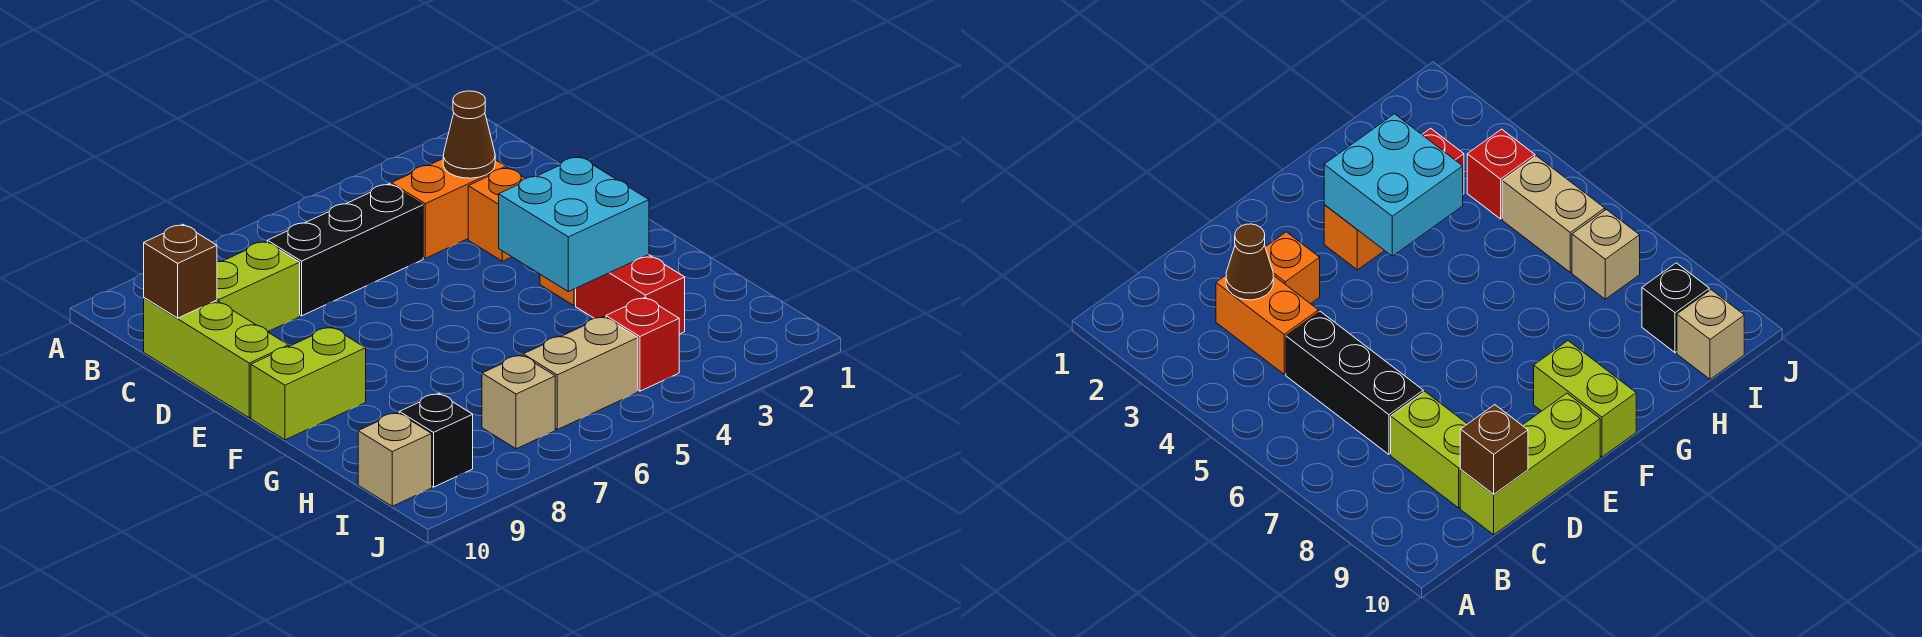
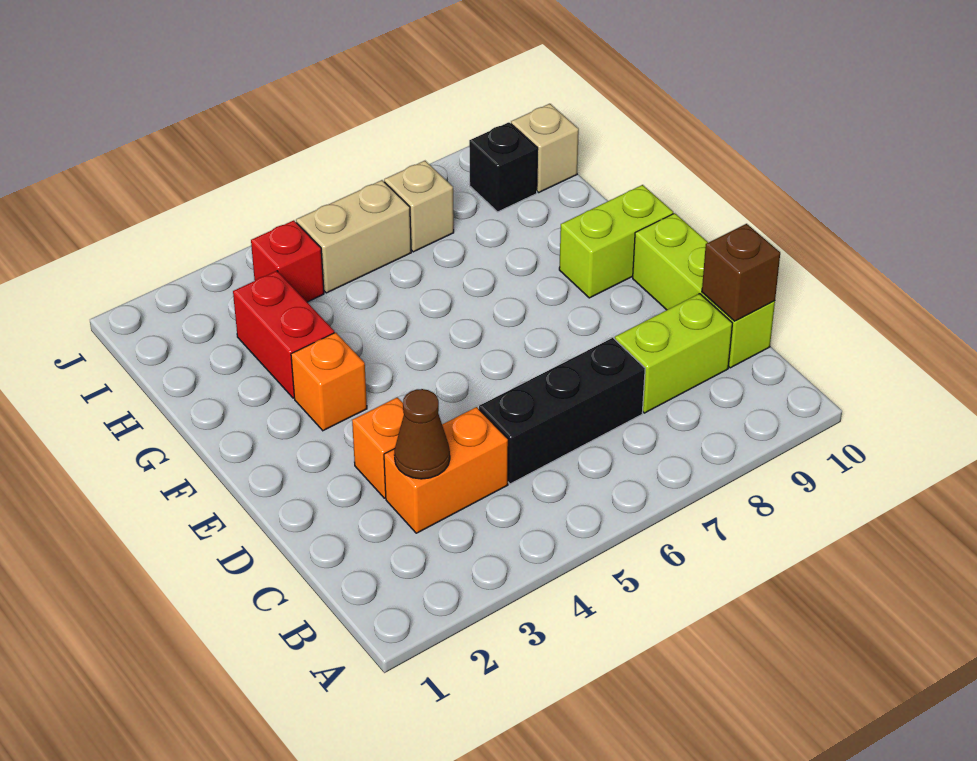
cyan 2x2 brick [499,157,649,292] -> none

